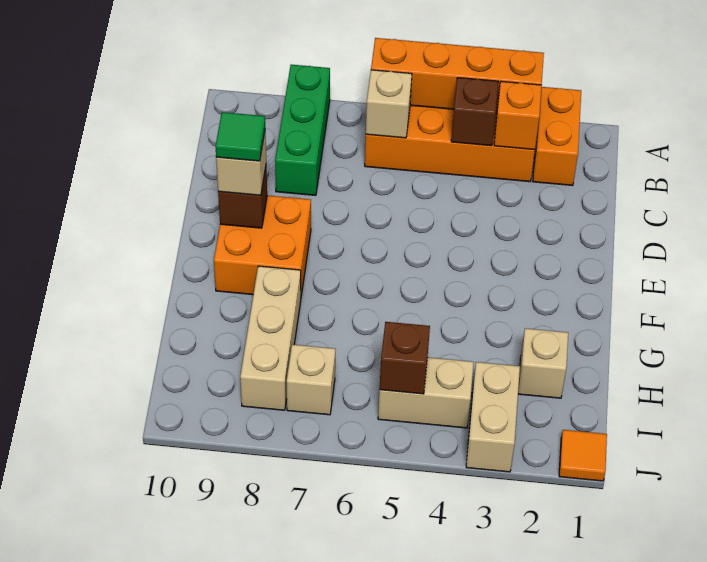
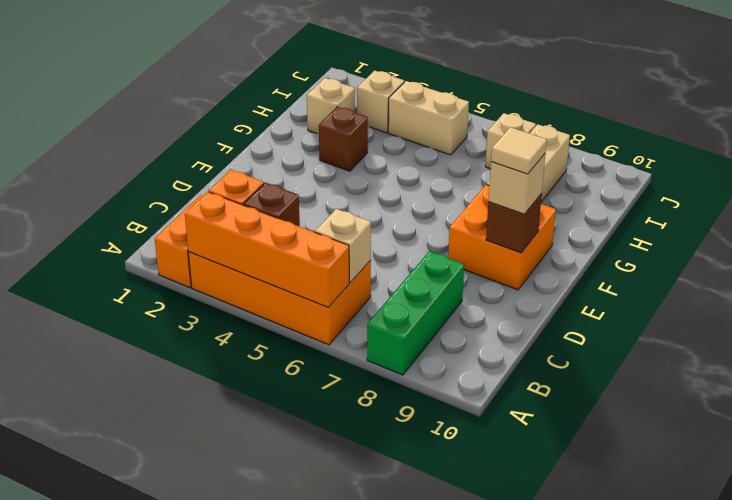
green 1x1 tile [215,112,265,161] -> tan 1x1 tile [491,127,547,174]
tan 1x2 brick [466,362,520,472] -> tan 1x1 brick [357,71,404,133]
brown 1x1 brick [380,322,430,394] -> brown 1x1 brick moved to [319,107,368,171]
orange 1x1 tile [559,430,607,481] -> none

